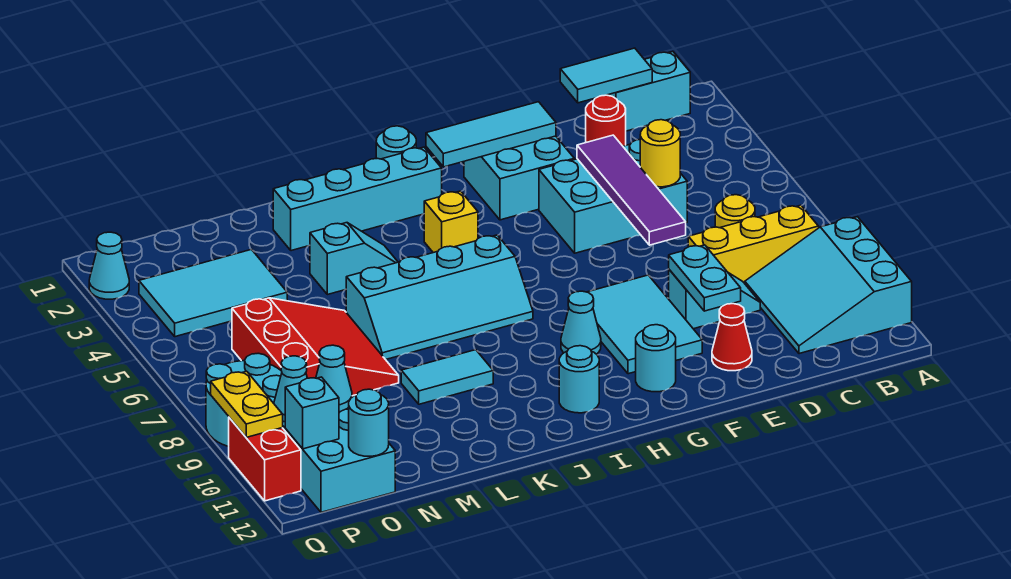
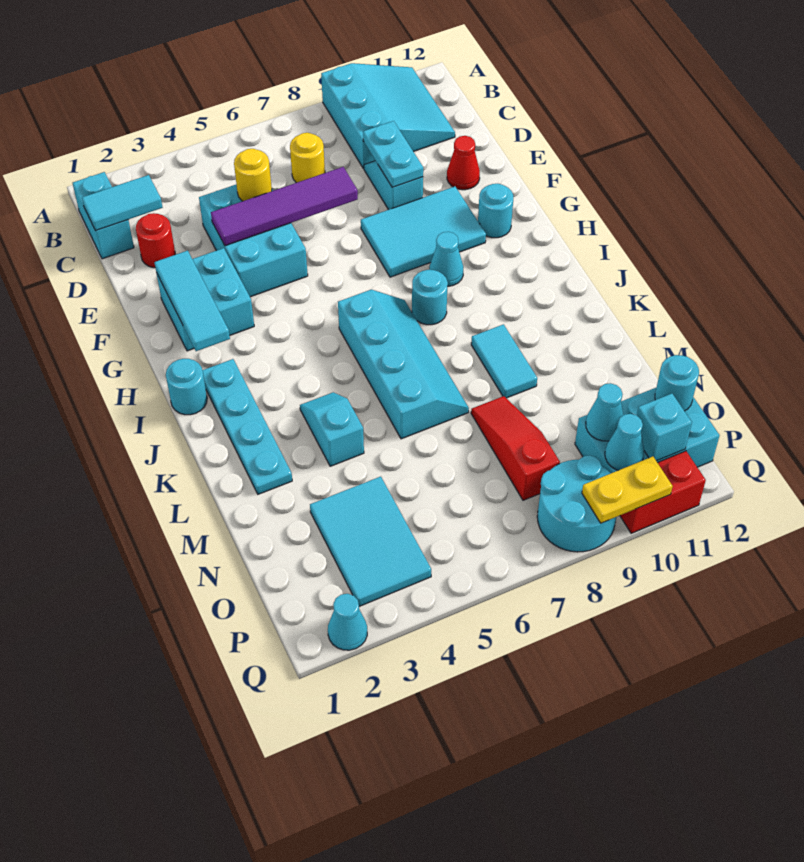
cyan 3x3 slope [745,217,912,354] -> cyan 3x3 slope turned to [321,63,455,169]
yellow 1x3 brick [688,205,819,283] -> none
cyan 1x2 tile [560,48,652,103] -> cyan 1x2 tile turned to [82,175,163,231]
cyan 1x2 plate [669,245,741,311] -> cyan 1x2 plate turned to [363,121,423,187]
cyan 1x4 brick [273,147,442,251] -> cyan 1x4 plate [202,359,292,494]
yellow 1x1 brick [424,191,478,253] -> none
cyan 1x1 round brick [559,346,599,413] -> cyan 1x1 round brick moved to [412,270,448,325]
red 3x3 slope [232,298,399,396] -> red 1x3 slope [471,396,560,500]

